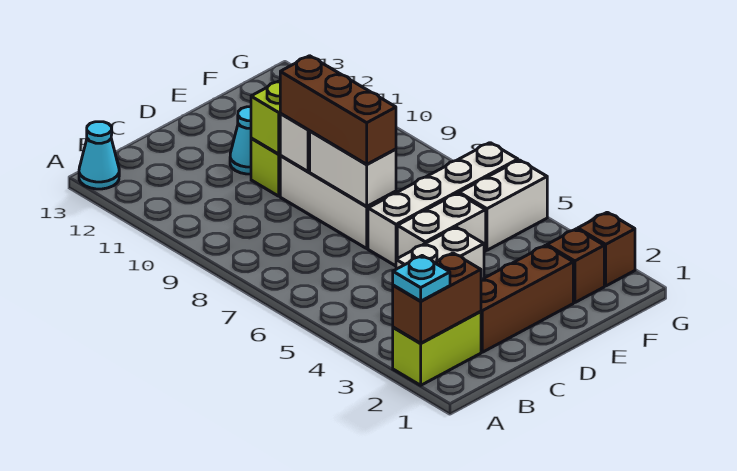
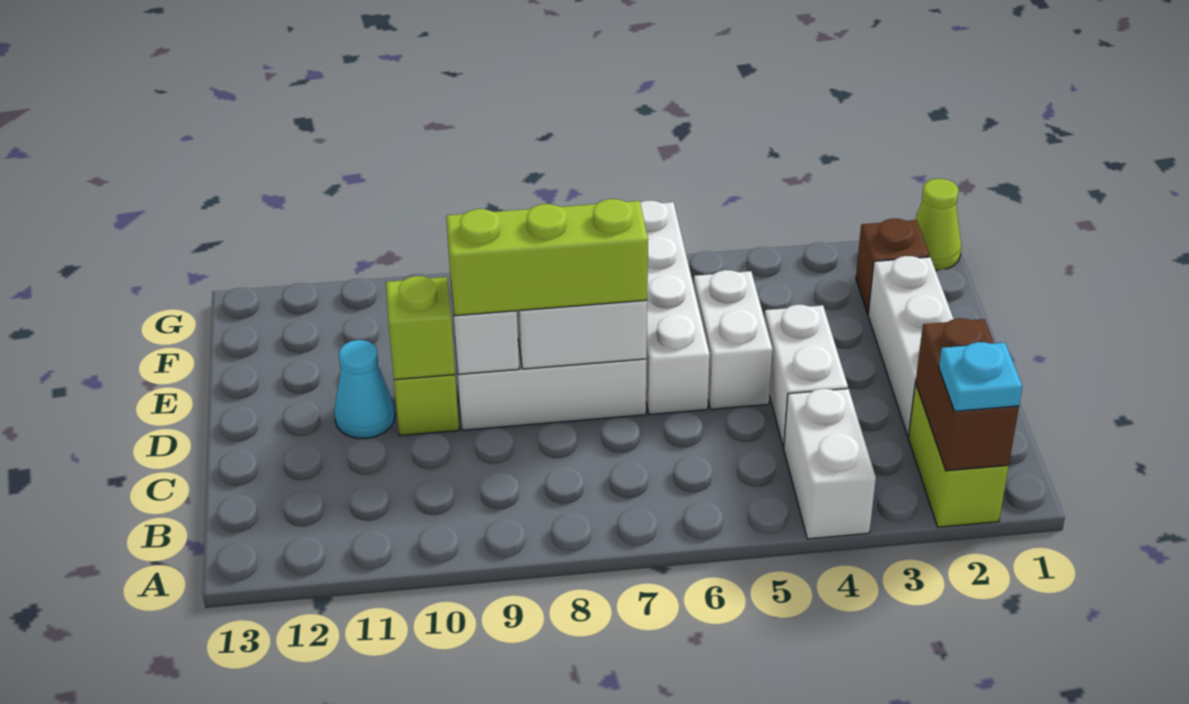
cyan 1x1 cone [79,122,119,189] -> none
brown 1x3 brick [481,245,573,352] -> white 1x3 brick [868,256,954,436]
brown 1x3 brick [280,56,396,164] -> lime 1x3 brick [446,199,648,316]
white 1x2 brick [459,160,547,250] -> white 1x2 brick moved to [784,389,876,539]
none -> lime 1x1 cone [915,179,961,270]
brown 1x1 brick [578,212,635,286] -> none

